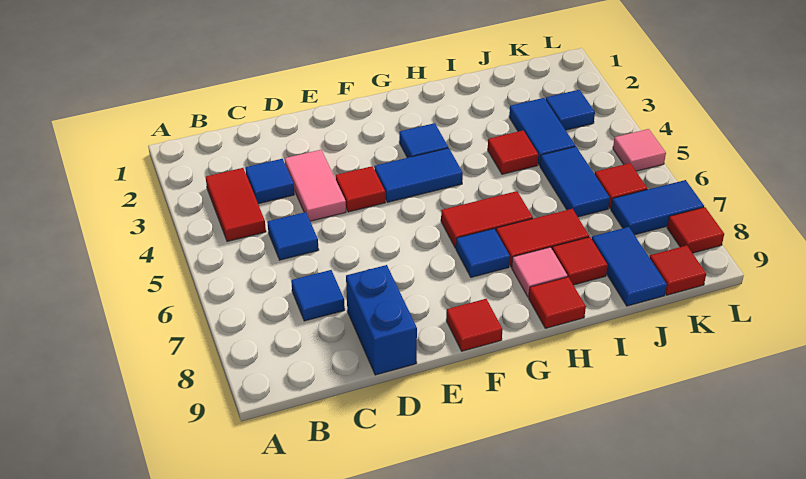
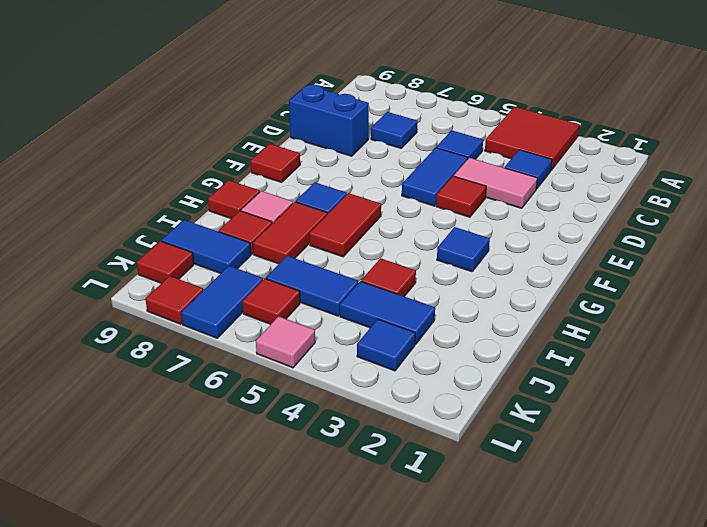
red 1x2 tile [206,168,266,242] -> red 2x2 tile [485,107,579,170]
blue 1x2 tile [374,148,463,202] -> blue 1x2 tile moved to [402,148,468,206]

